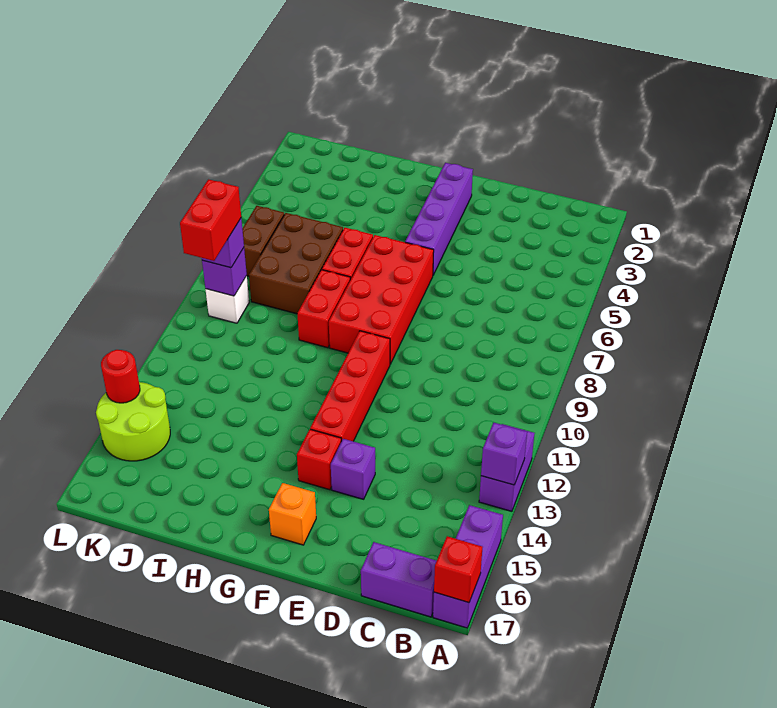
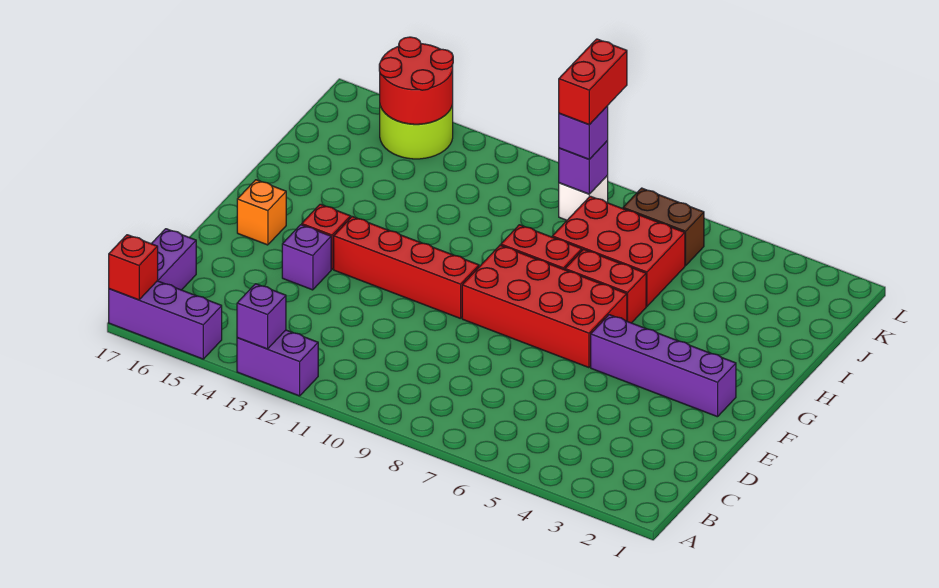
brown 2x3 brick [249,213,343,314] -> red 2x3 brick [552,196,685,306]
red 1x2 brick [180,180,241,261] -> red 1x2 brick turned to [559,39,627,125]
red 1x1 round brick [101,350,140,403] -> red 2x2 round brick [379,37,453,124]

